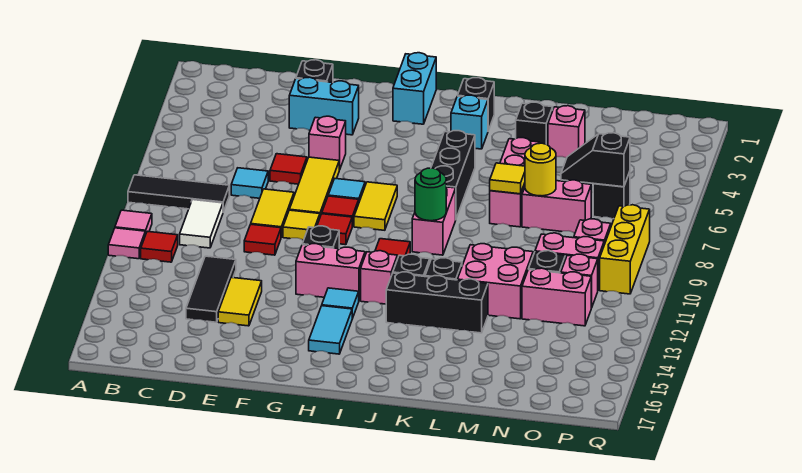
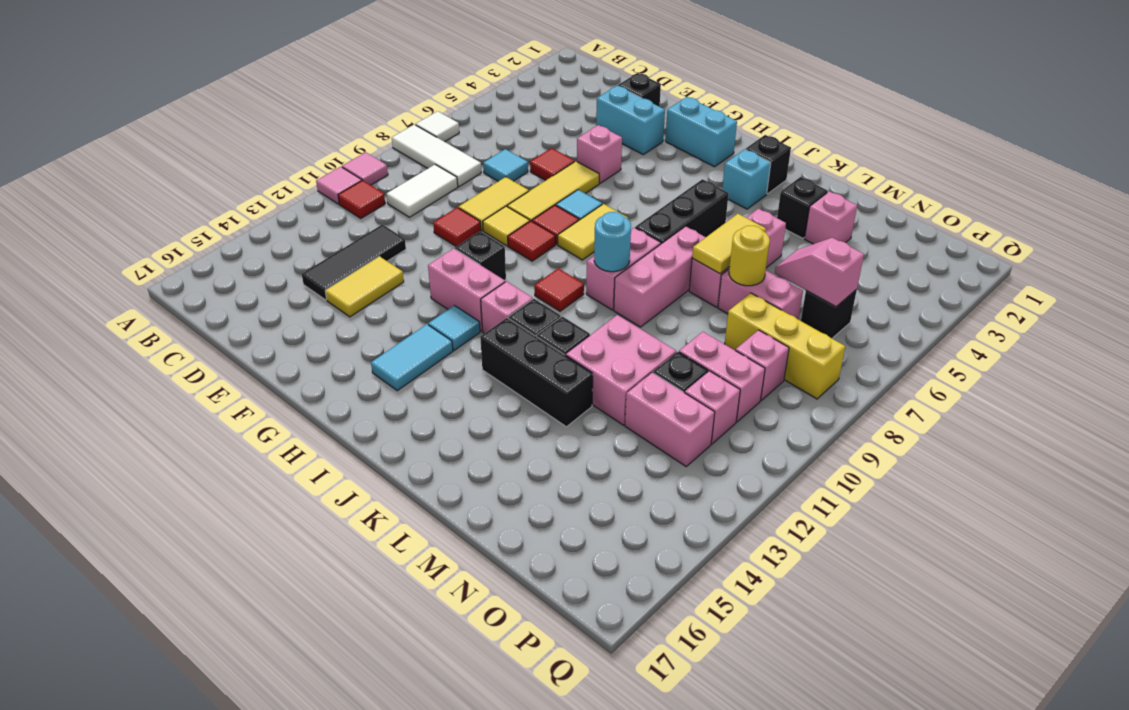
none -> white 1x1 tile [416,111,459,142]
black 1x3 tile [128,175,229,212] -> white 1x3 tile [392,125,481,187]
cyan 1x2 brick [393,53,436,124] -> cyan 1x2 brick turned to [665,97,737,167]
green 1x1 round brick [415,168,446,221] -> cyan 1x1 round brick [594,212,631,272]
none -> pink 1x3 brick [614,226,706,327]
yellow 1x1 tile [490,163,525,194] -> yellow 1x2 tile [692,214,766,274]
black 1x2 slope [561,133,630,187] -> pink 1x2 slope [775,238,864,307]
yellow 1x3 brick [600,205,650,294] -> yellow 1x3 brick turned to [725,293,845,399]

